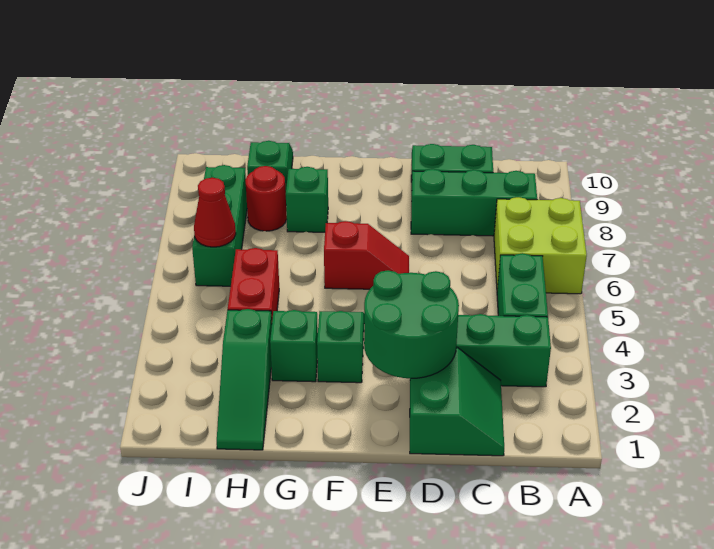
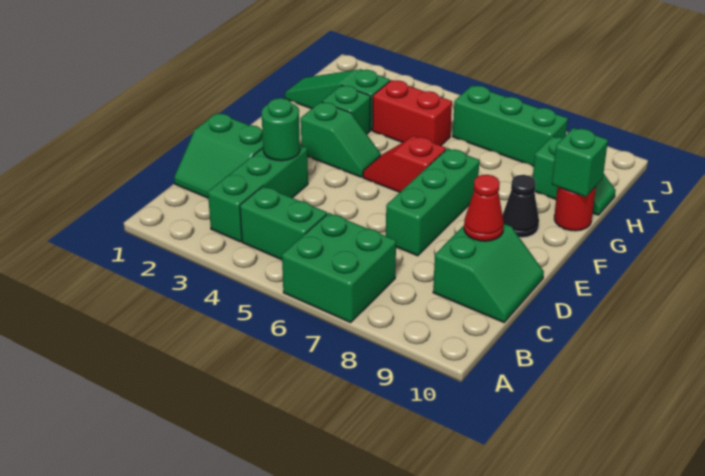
lime 2x2 brick [494,197,587,294] -> green 2x2 brick [282,213,396,323]
green 1x3 brick [411,169,537,236] -> green 1x3 brick moved to [386,148,479,256]
green 2x2 round brick [364,270,459,378] -> green 1x1 round brick [262,98,300,161]
red 1x2 slope [324,221,409,289] -> red 1x2 slope turned to [363,136,446,192]
none -> black 1x1 cone [503,175,539,238]
green 1x1 brick [286,167,328,232] -> green 1x1 brick moved to [552,128,608,197]
red 1x1 round brick [245,166,287,231] -> red 1x1 round brick moved to [554,187,596,231]
red 1x1 cone [194,178,236,247] -> red 1x1 cone moved to [464,175,504,241]

